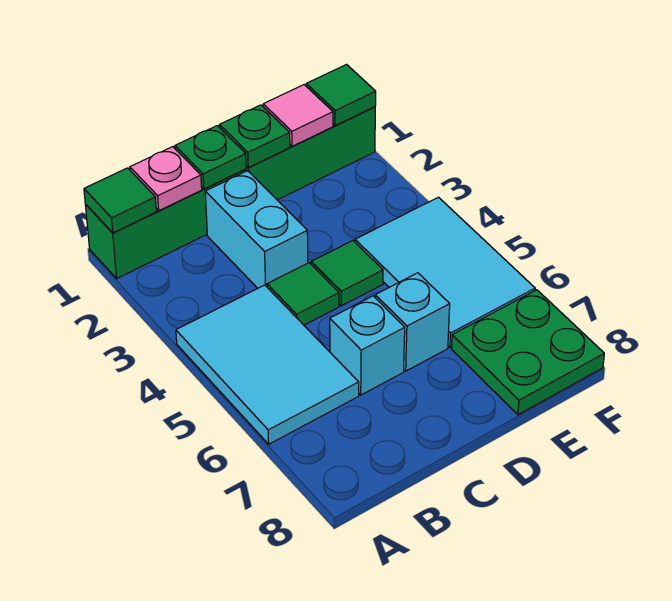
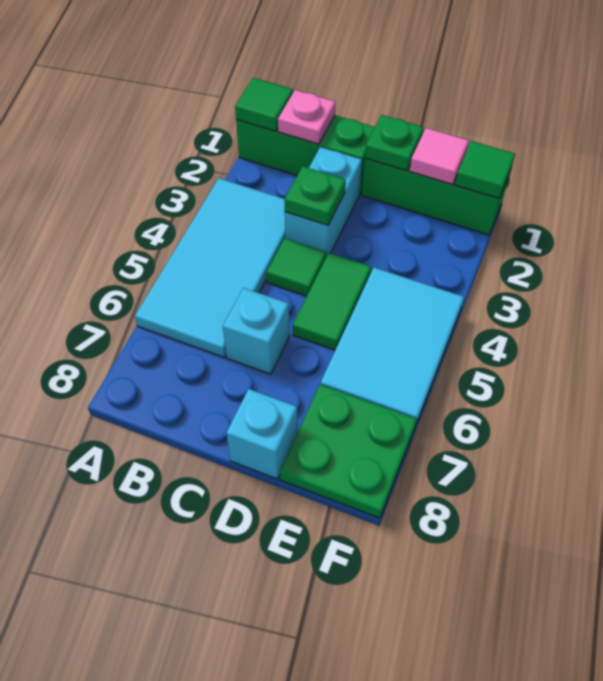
cyan 2x3 tile [176,285,359,444] -> cyan 2x4 tile [135,178,285,358]
green 1x1 plate [175,126,246,189] -> green 1x1 plate moved to [284,166,346,225]
green 1x1 tile [311,241,383,306] -> green 1x2 tile [293,253,371,350]
cyan 1x1 brick [375,273,450,371] -> cyan 1x1 brick moved to [226,389,297,479]

